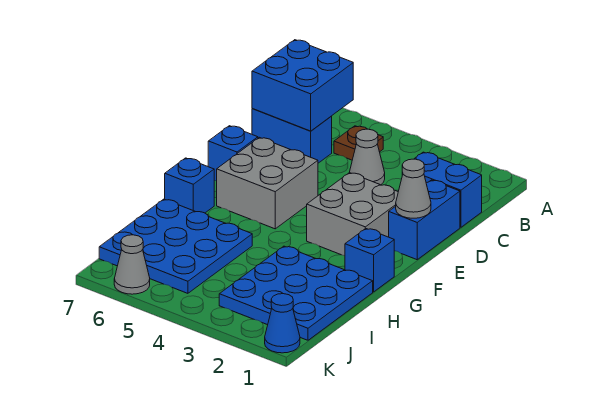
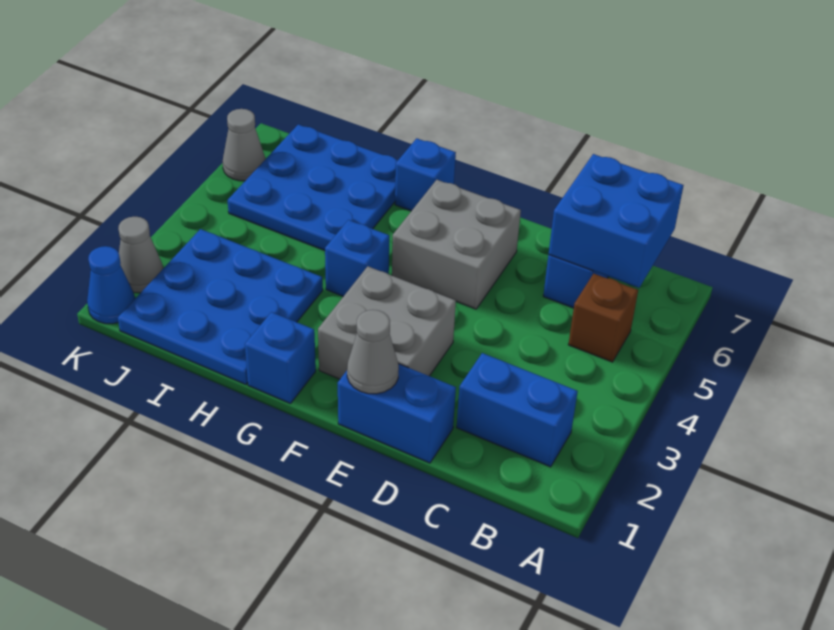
brown 1x1 plate [334,126,383,160] -> brown 1x1 brick [568,274,638,362]
blue 1x2 brick [402,152,482,227] -> blue 1x2 brick turned to [457,353,578,467]
grey 1x1 cone [349,129,385,185] -> grey 1x1 cone moved to [118,217,163,293]
blue 1x1 brick [208,126,258,181] -> blue 1x1 brick moved to [325,220,389,297]

